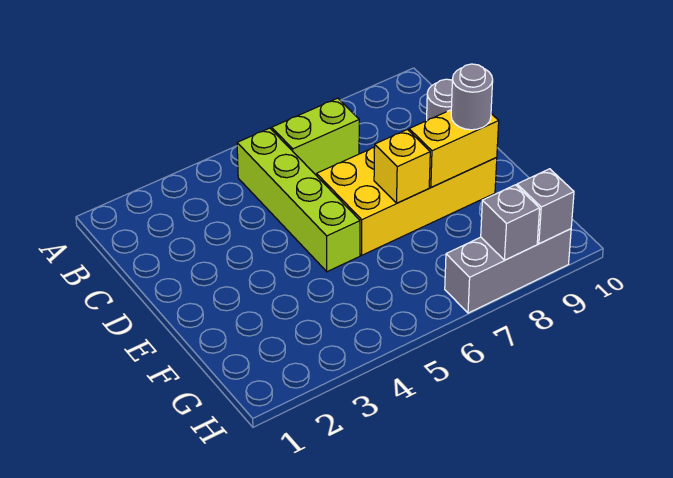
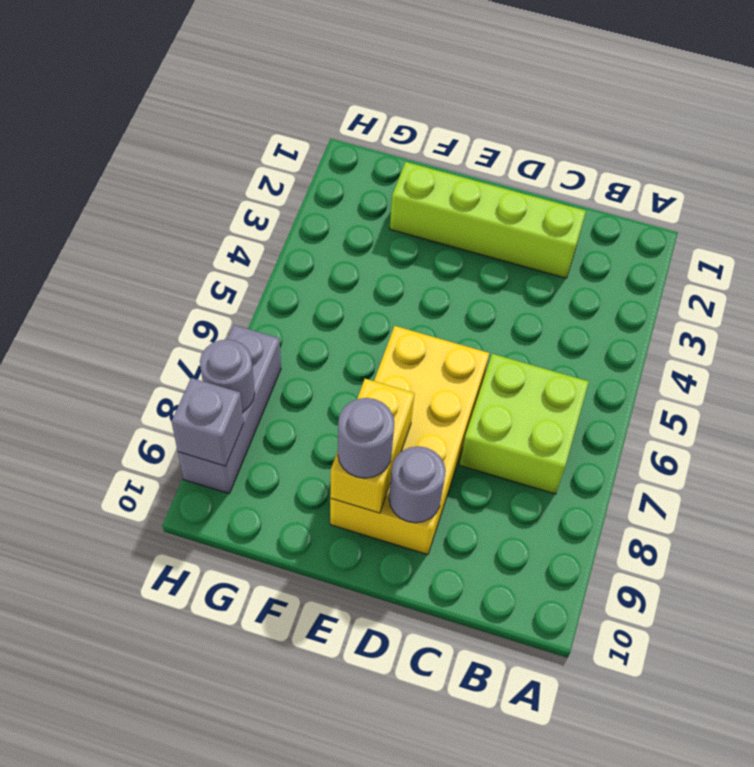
lime 1x4 brick [237,128,360,272] -> lime 1x4 brick moved to [390,162,586,278]
lime 1x2 brick [272,98,359,175] -> lime 2x2 brick [460,354,589,494]
yellow 1x1 brick [374,130,430,203] -> none
grey 1x1 brick [481,185,540,260] -> grey 1x1 round brick [200,339,255,412]

